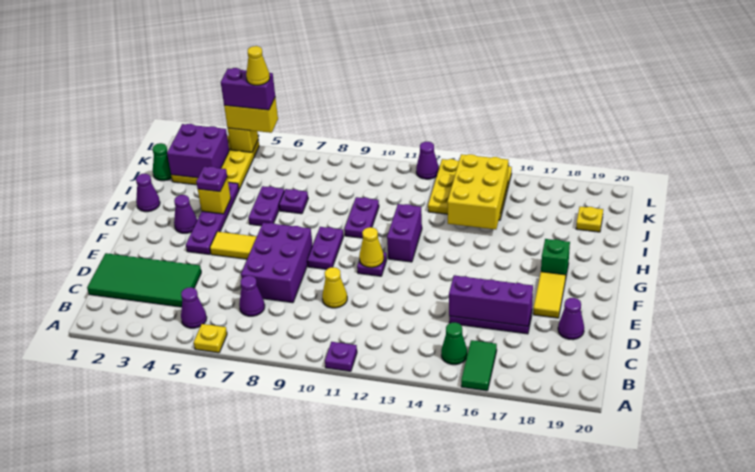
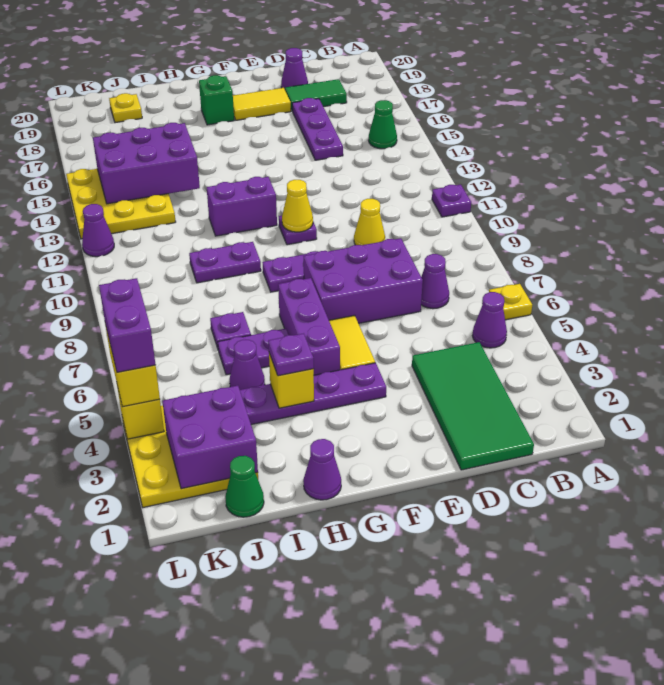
green 1x2 tile [461,340,497,391] -> green 1x2 tile moved to [285,79,347,111]
purple 1x3 brick [449,276,533,326] -> purple 1x3 brick moved to [278,278,340,375]
purple 1x1 cone [174,195,197,233] -> purple 1x1 cone moved to [230,340,265,390]
yellow 2x3 brick [447,154,508,229] -> purple 2x3 brick [93,123,200,204]
yellow 1x1 cone [246,46,270,85] -> none

